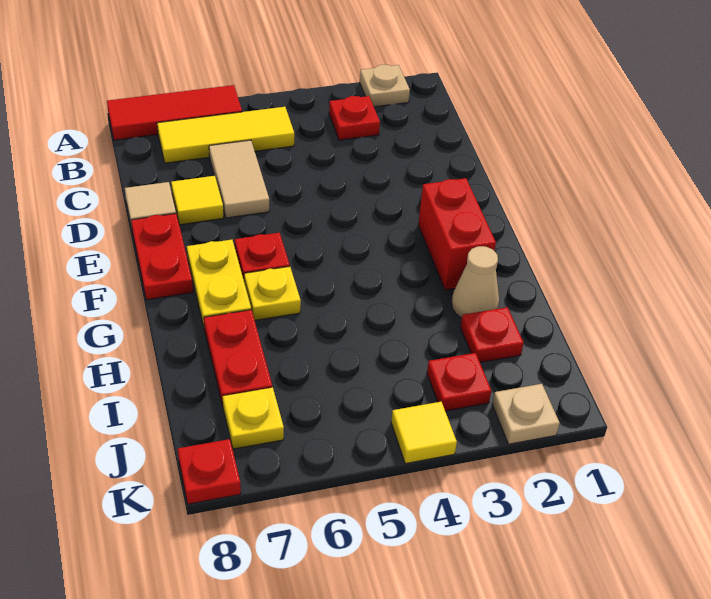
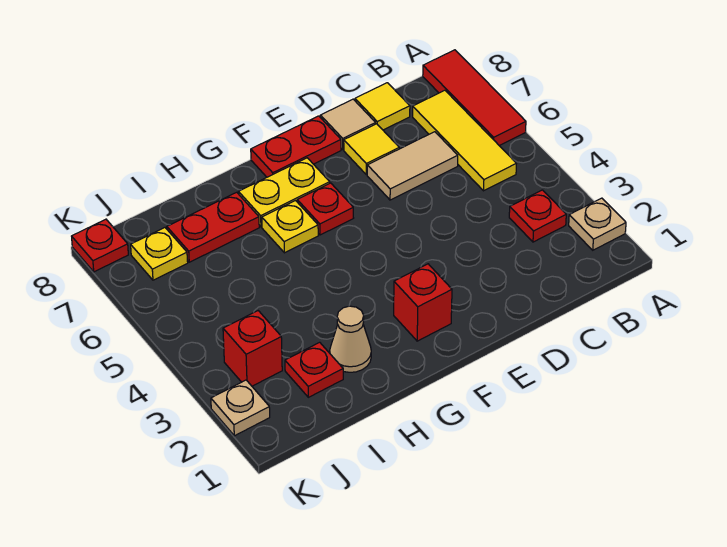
red 1x2 brick [418,178,496,290] -> red 1x1 brick [394,264,452,341]
red 1x1 plate [427,353,491,411] -> red 1x1 brick [223,311,282,386]
yellow 1x1 tile [391,402,457,464] -> yellow 1x1 tile moved to [355,83,410,130]

